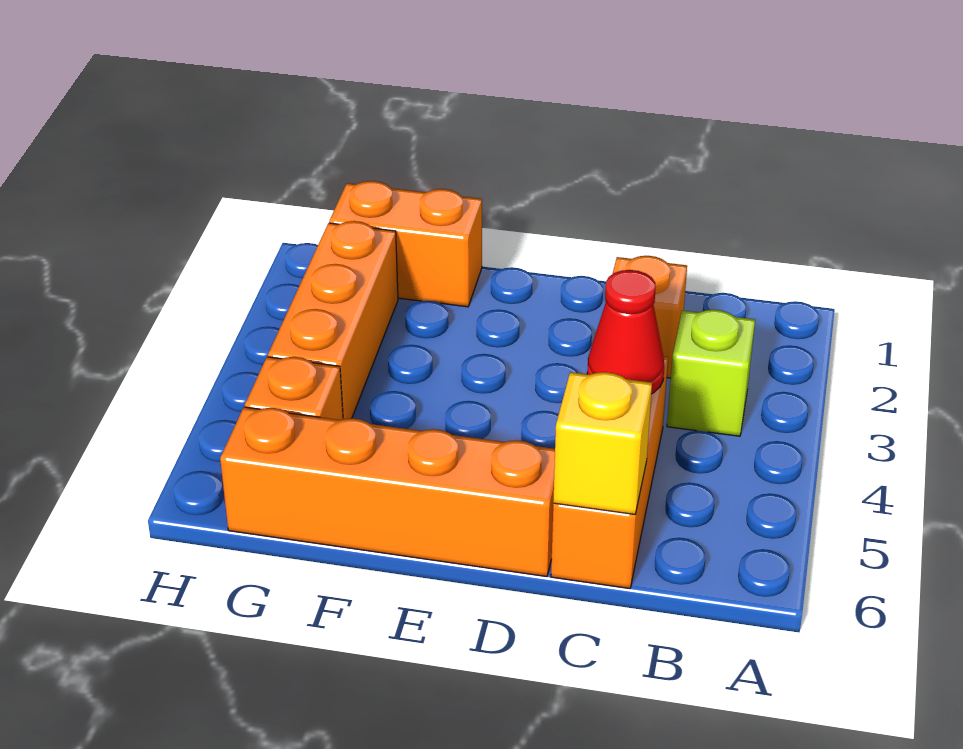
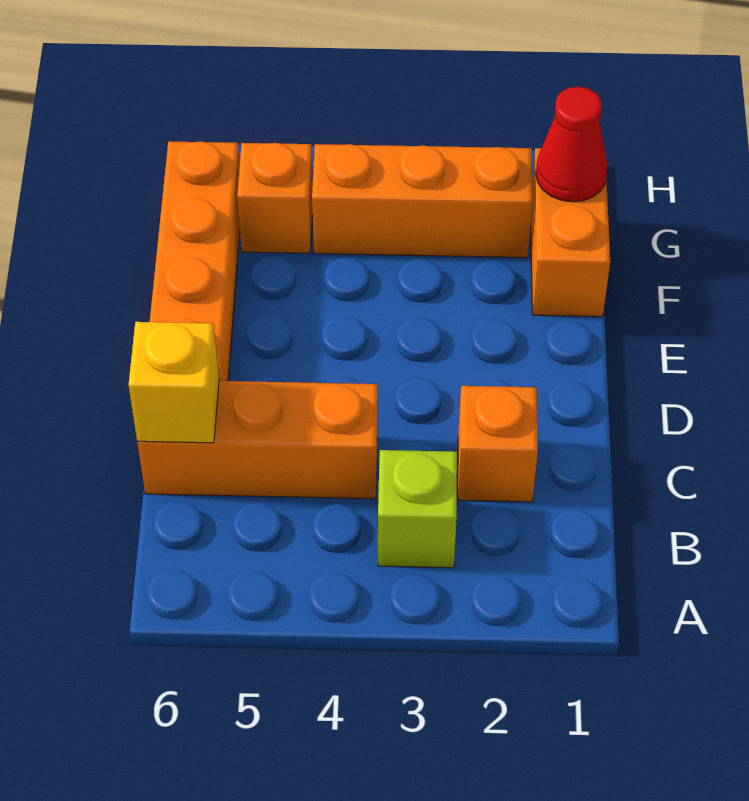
red 1x1 cone [587,270,664,394] -> red 1x1 cone moved to [536,87,608,202]

